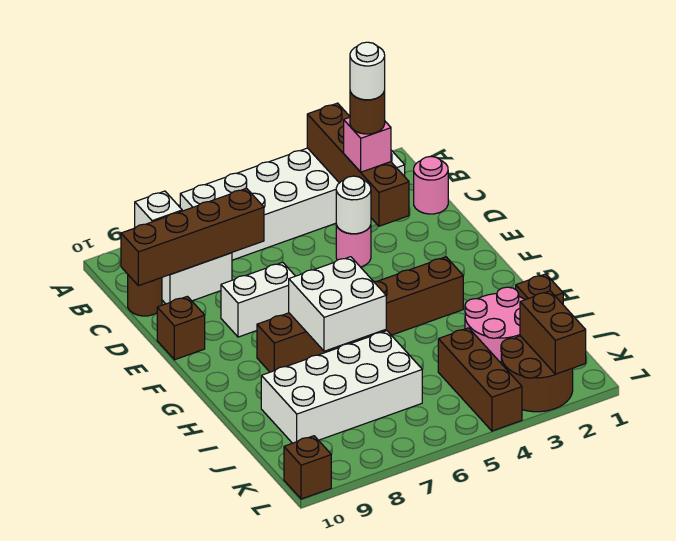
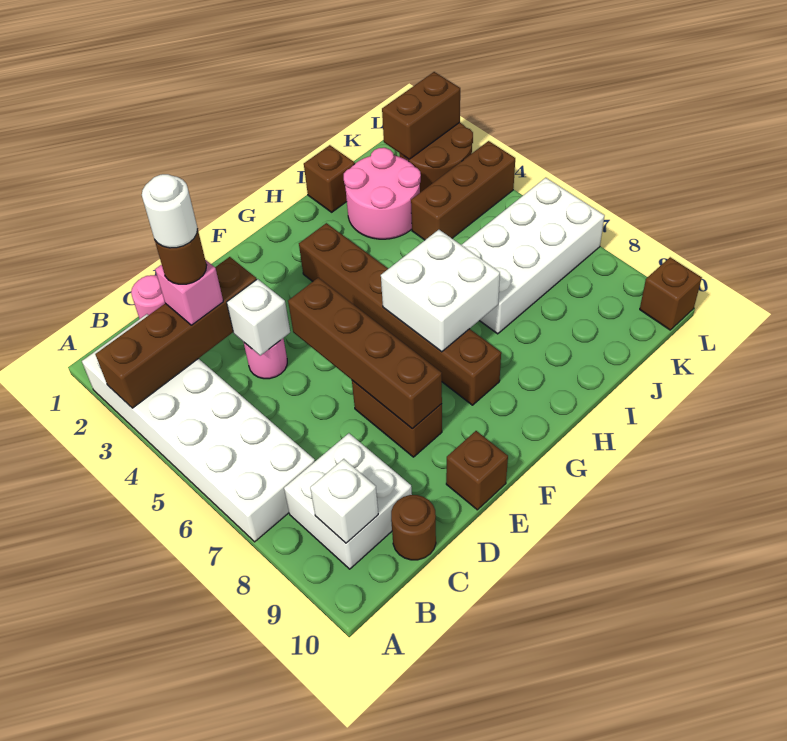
brown 1x4 brick [121,188,264,286] -> brown 1x4 brick moved to [288,278,442,429]
white 1x1 round brick [336,176,371,234] -> white 1x1 brick [227,279,290,356]
white 1x2 brick [221,262,295,337] -> brown 1x2 brick [352,380,442,457]
white 2x4 brick [261,331,422,443] -> white 2x4 brick turned to [462,178,605,334]

